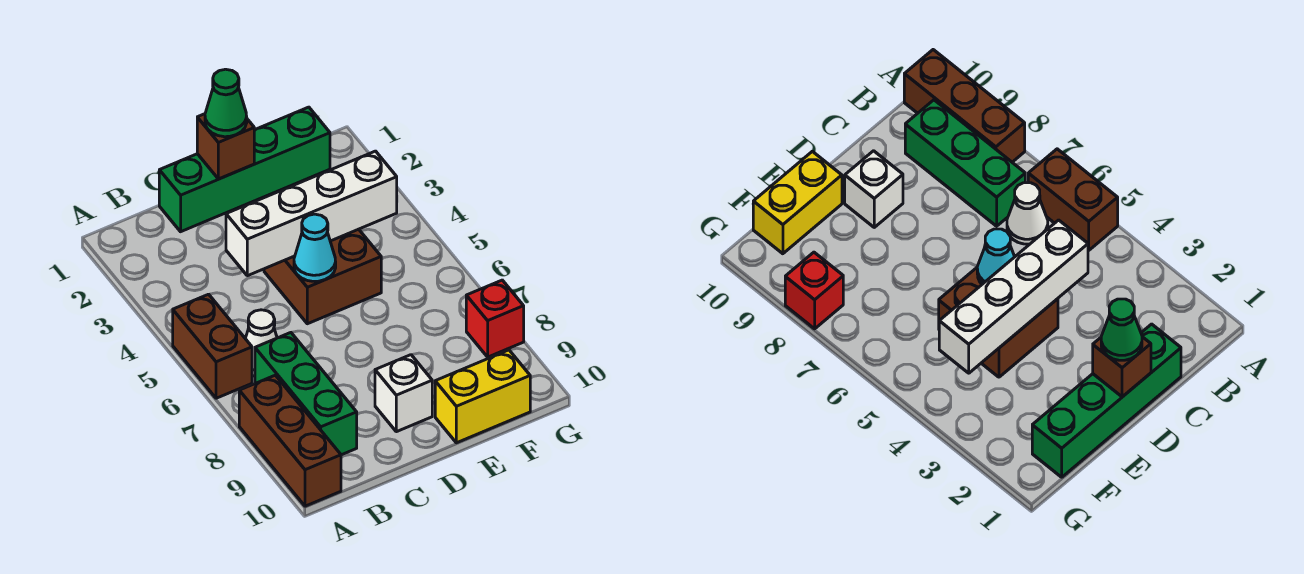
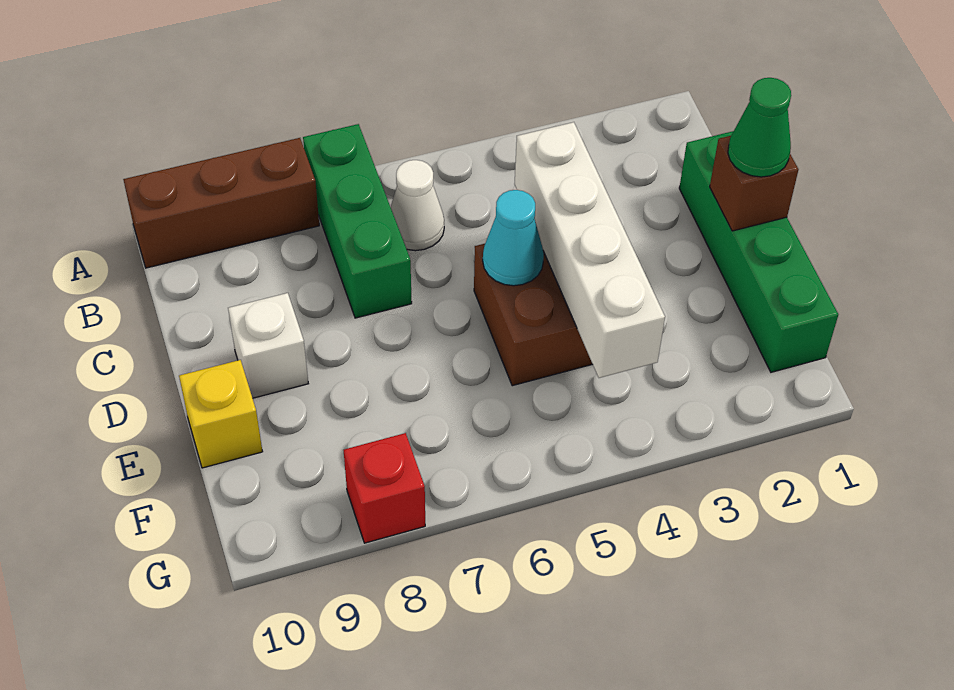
brown 1x2 brick [173,294,252,398] -> none
green 1x3 brick [255,333,357,455] -> green 1x3 brick turned to [303,124,412,318]
yellow 1x2 brick [435,350,530,443] -> yellow 1x1 brick [179,360,263,468]

